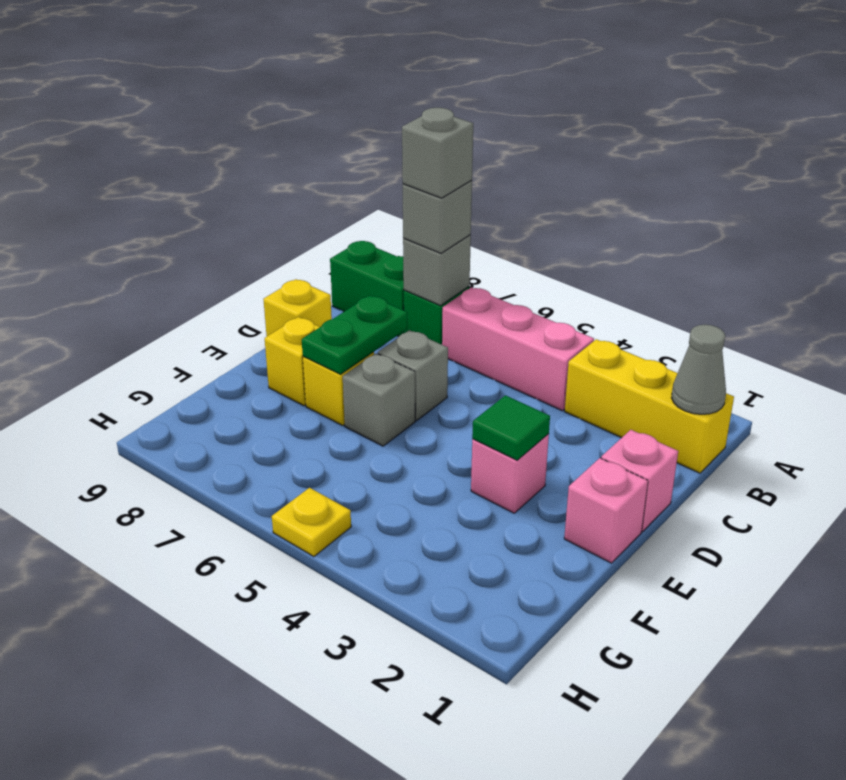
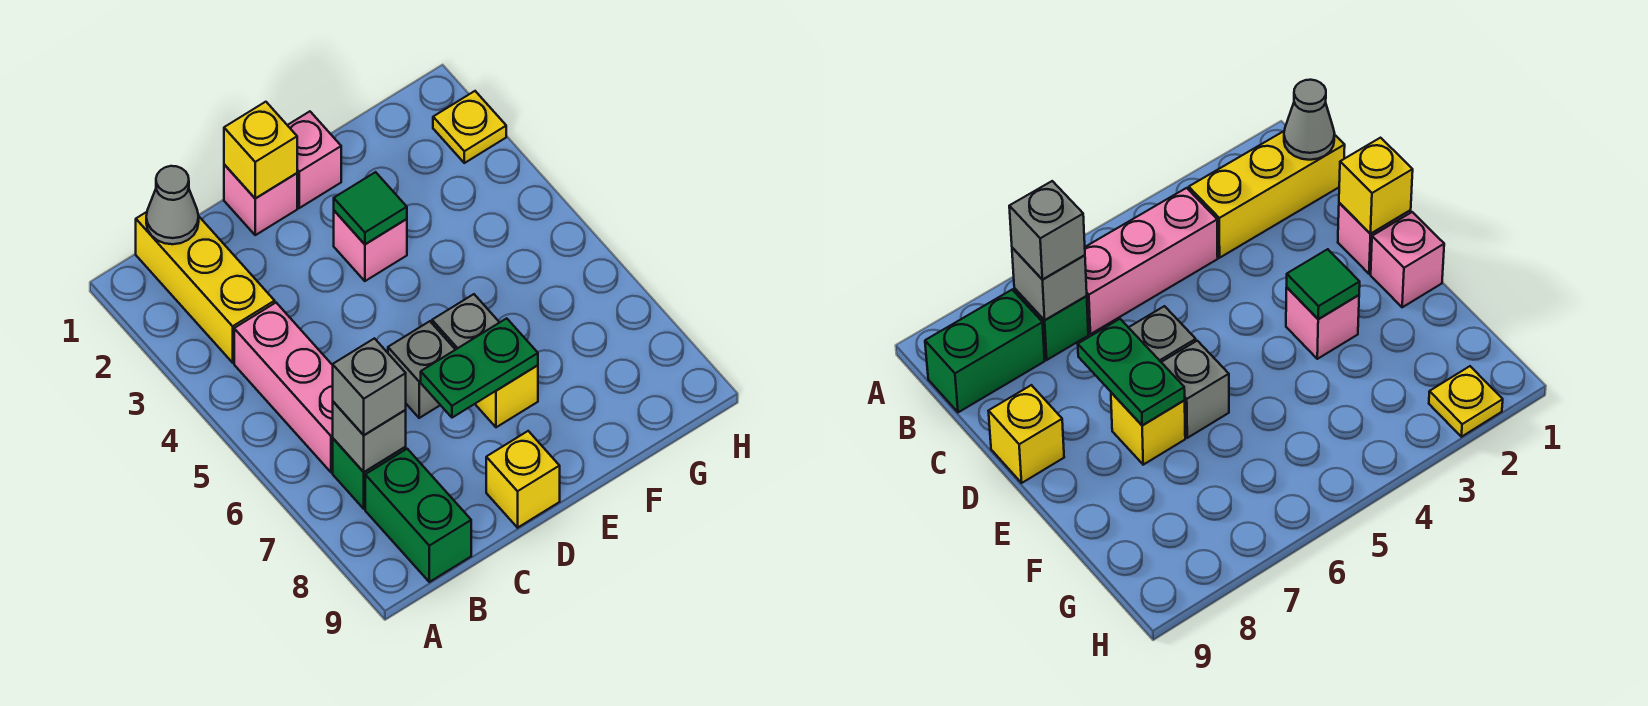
grey 1x1 brick [402,108,473,198] -> none
yellow 1x1 brick [265,317,320,406] -> yellow 1x1 brick moved to [224,102,297,198]
yellow 1x1 plate [272,488,351,557] -> yellow 1x1 plate moved to [433,91,506,163]

